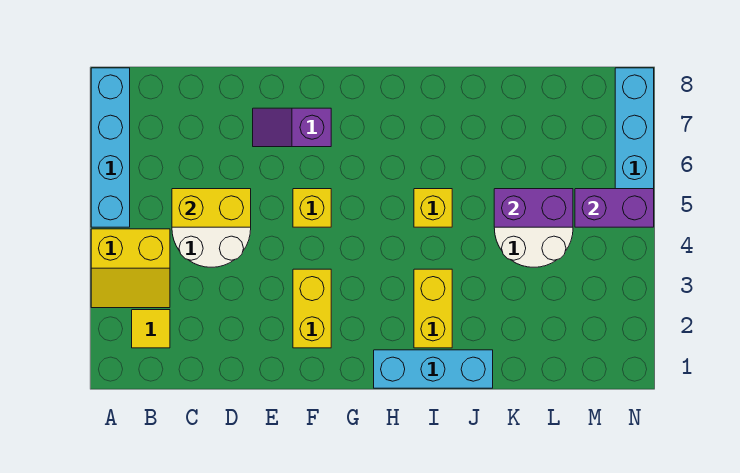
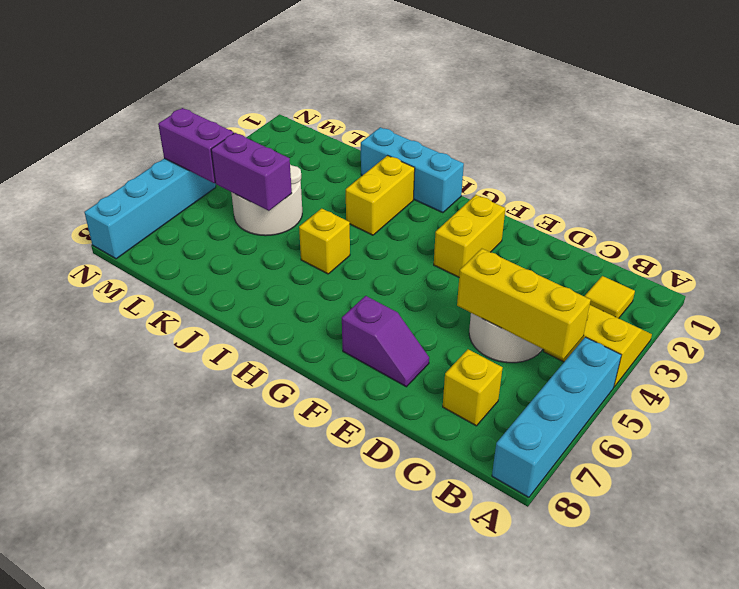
yellow 1x2 brick [172,189,251,227] -> yellow 1x3 brick [457,249,591,359]
yellow 1x1 brick [293,189,331,227] -> yellow 1x1 brick moved to [443,349,502,426]

